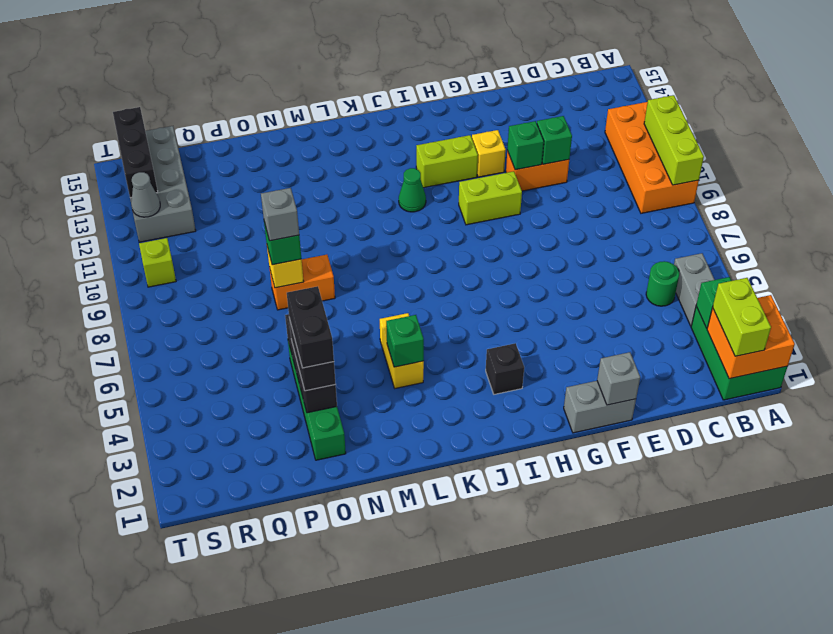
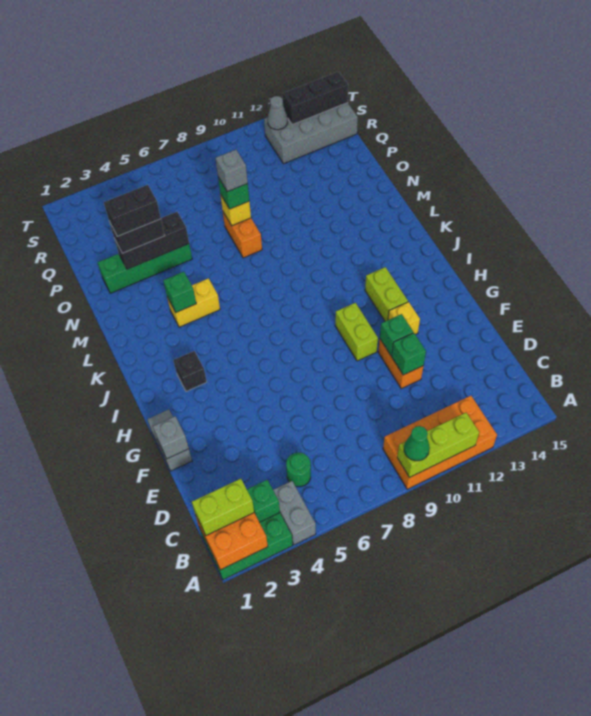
grey 1x2 brick [674,253,715,326] -> grey 1x2 brick turned to [273,481,316,545]
green 1x1 cone [399,168,426,212] -> green 1x1 cone moved to [404,426,430,461]
lime 1x1 brick [139,238,176,287] -> none

